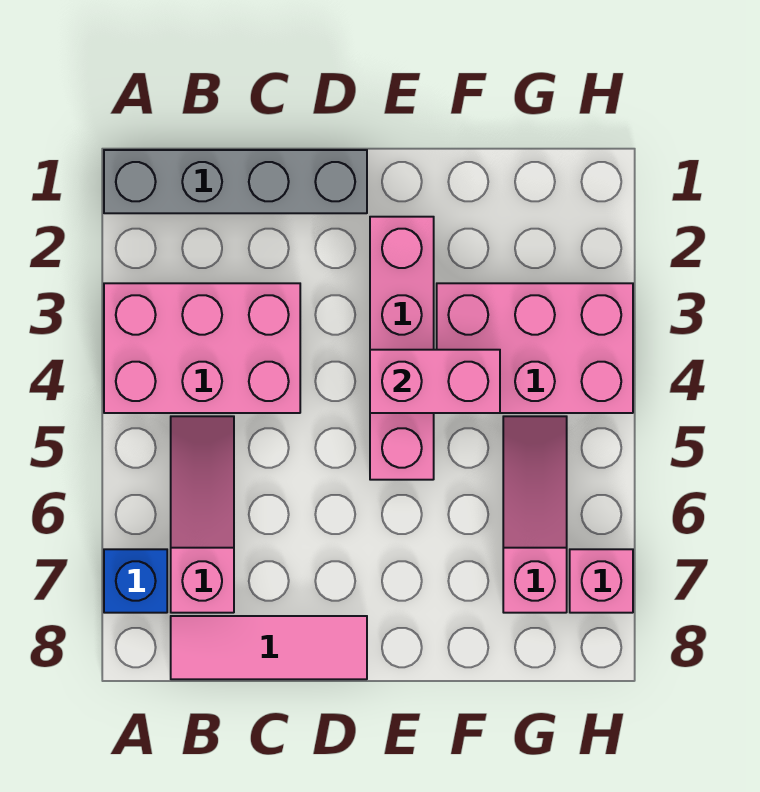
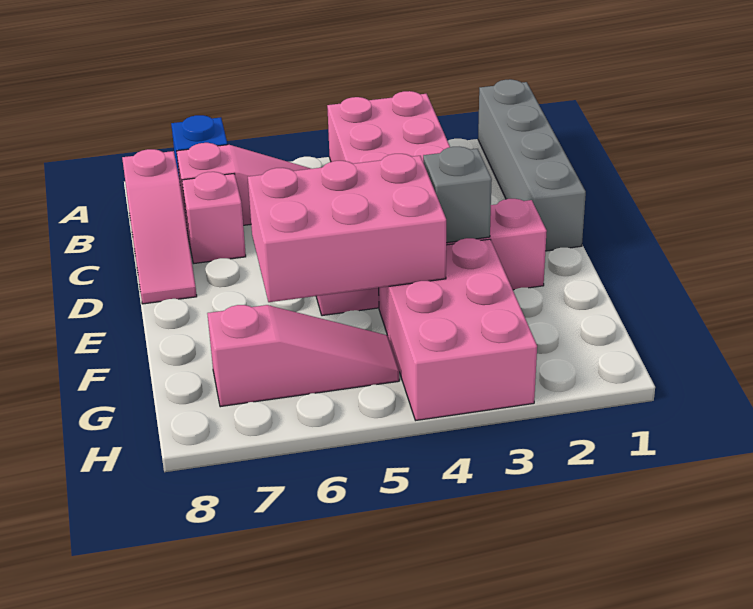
pink 1x3 tile [171,616,367,679] -> pink 1x3 slope [122,149,197,304]
none -> grey 1x1 brick [423,147,492,243]
pink 1x2 brick [370,350,500,413] -> pink 2x3 brick [248,154,446,302]
pink 1x1 brick [570,549,633,613] -> pink 1x1 brick moved to [182,172,246,263]

